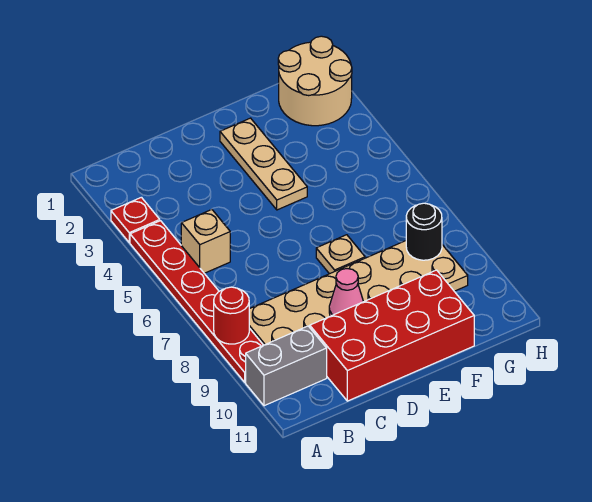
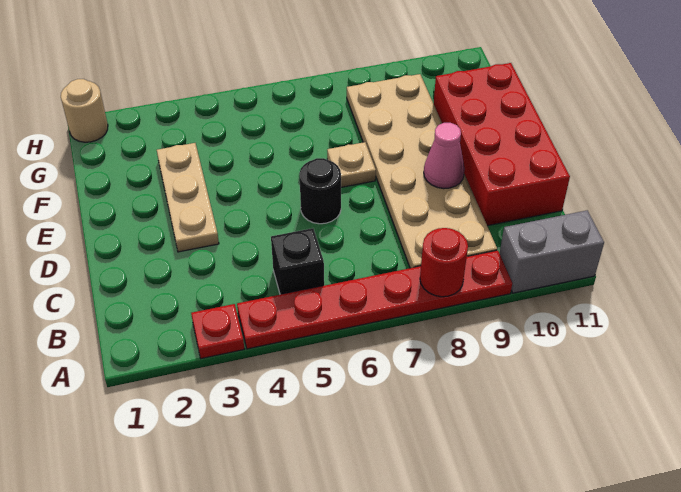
grey 1x2 brick [246,326,327,406] -> grey 1x2 brick turned to [500,210,604,293]
tan 1x1 brick [181,209,230,273] -> black 1x1 brick [271,228,324,295]
tan 1x3 plate [220,118,307,210] -> tan 1x3 plate turned to [157,143,219,252]
tan 2x2 round brick [278,36,352,126] -> tan 1x1 round brick [61,79,108,142]
black 1x1 round brick [406,203,442,260] -> black 1x1 round brick moved to [299,158,341,224]

